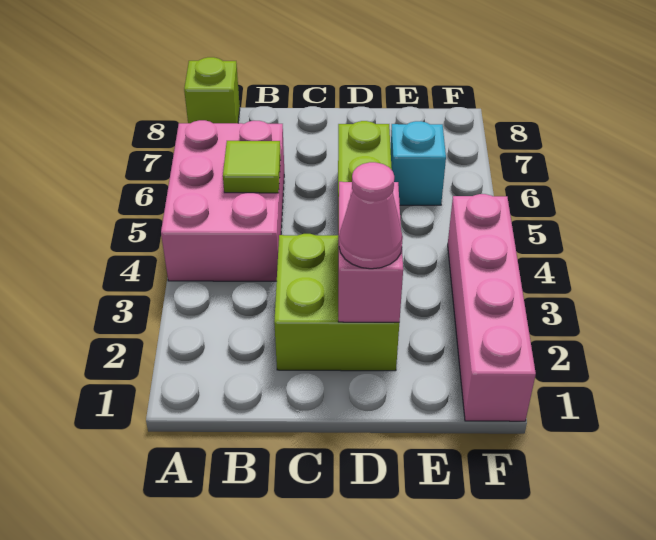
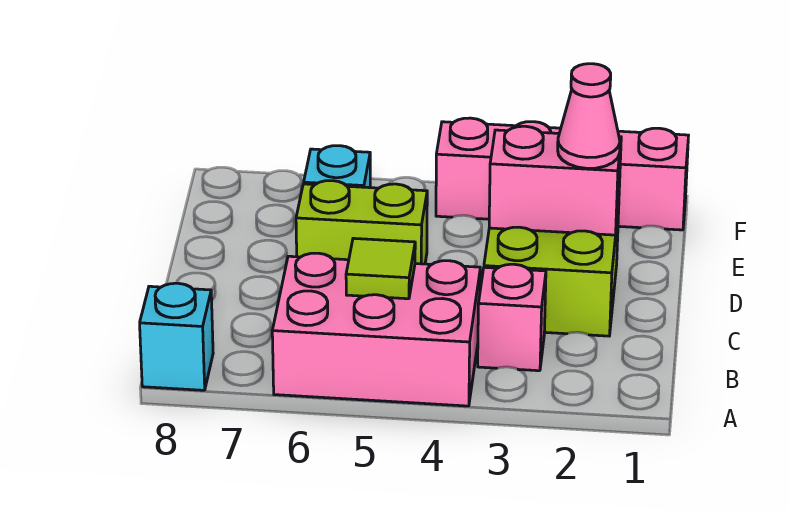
lime 1x1 brick [184,57,240,123] -> cyan 1x1 brick [140,283,213,390]
none -> pink 1x1 brick [478,264,546,371]

